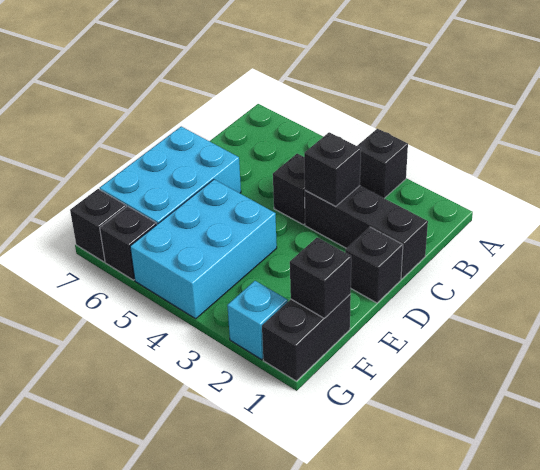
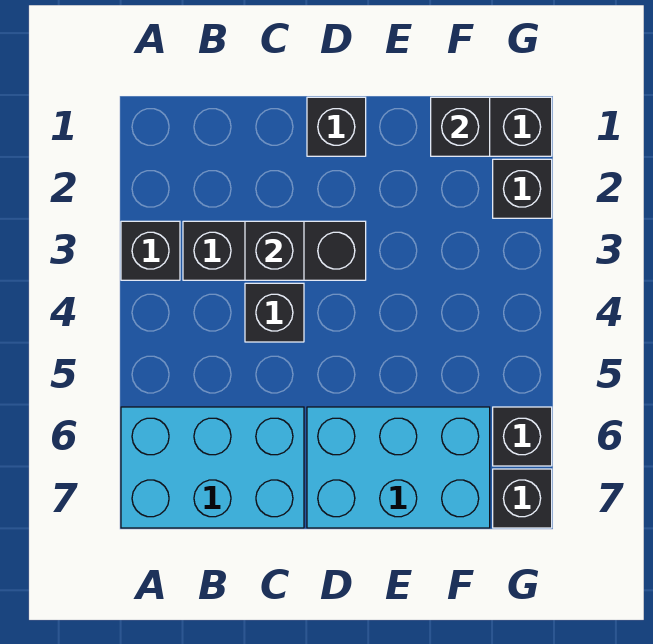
black 1x3 brick [305,186,428,279] -> black 1x3 brick turned to [183,221,366,280]
cyan 2x3 brick [130,180,277,319] -> cyan 2x3 brick moved to [121,407,304,528]
cyan 1x1 brick [227,281,288,360] -> black 1x1 brick [493,159,552,218]

